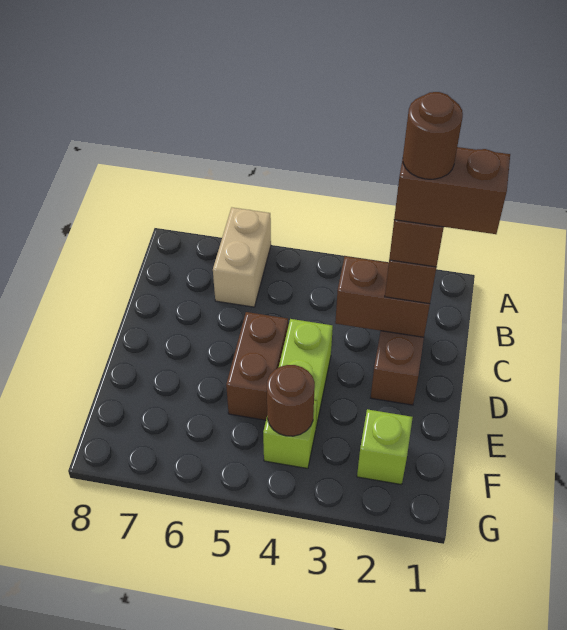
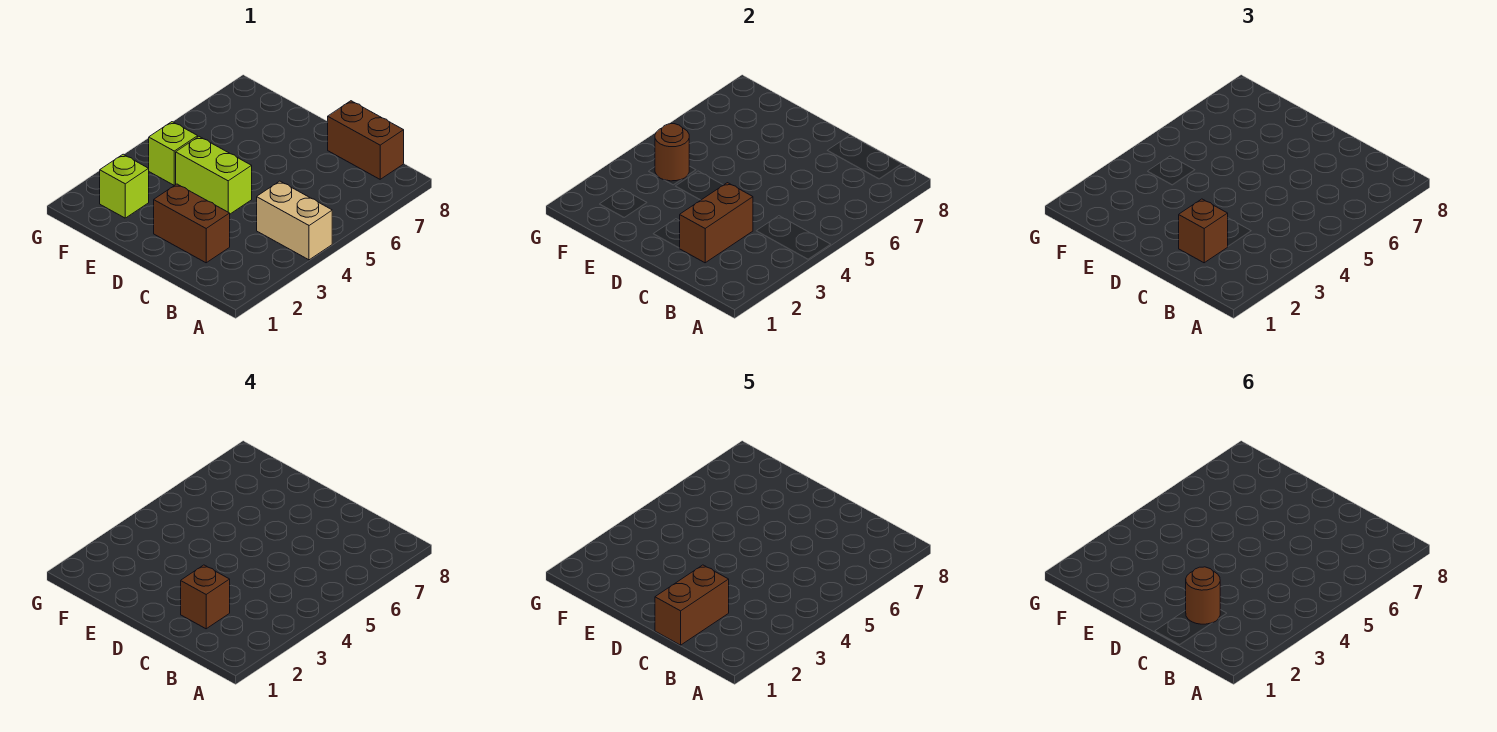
tan 1x2 brick [213,208,271,307] -> tan 1x2 brick moved to [257,181,332,260]
brown 1x2 brick [226,312,288,420] -> brown 1x2 brick moved to [328,101,404,179]

